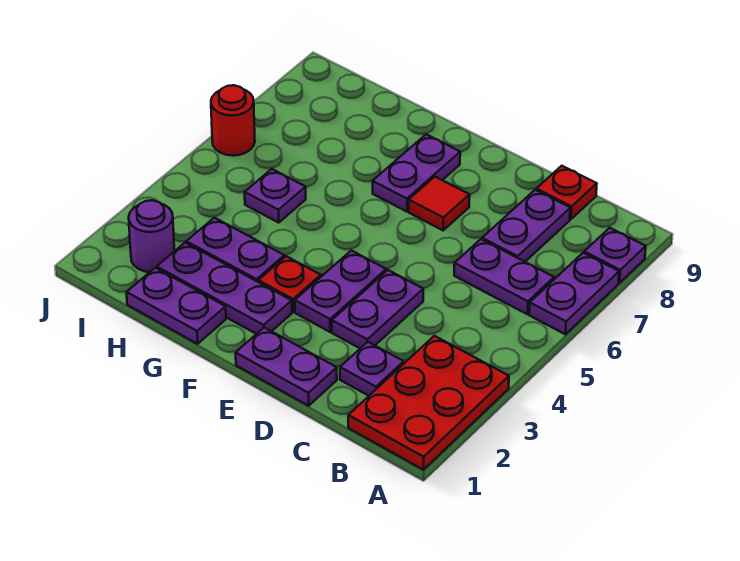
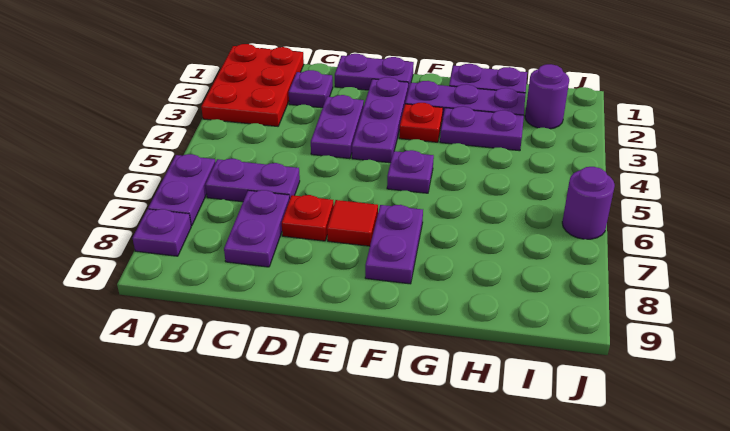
red 1x1 plate [536,166,597,219] -> red 1x1 plate moved to [282,195,334,241]
purple 1x2 plate [295,251,386,332] -> purple 1x3 plate [352,77,409,163]
purple 1x1 plate [245,169,306,223] -> purple 1x1 plate moved to [387,150,434,193]
red 1x1 round brick [211,85,255,156] -> purple 1x1 round brick [562,167,615,239]

